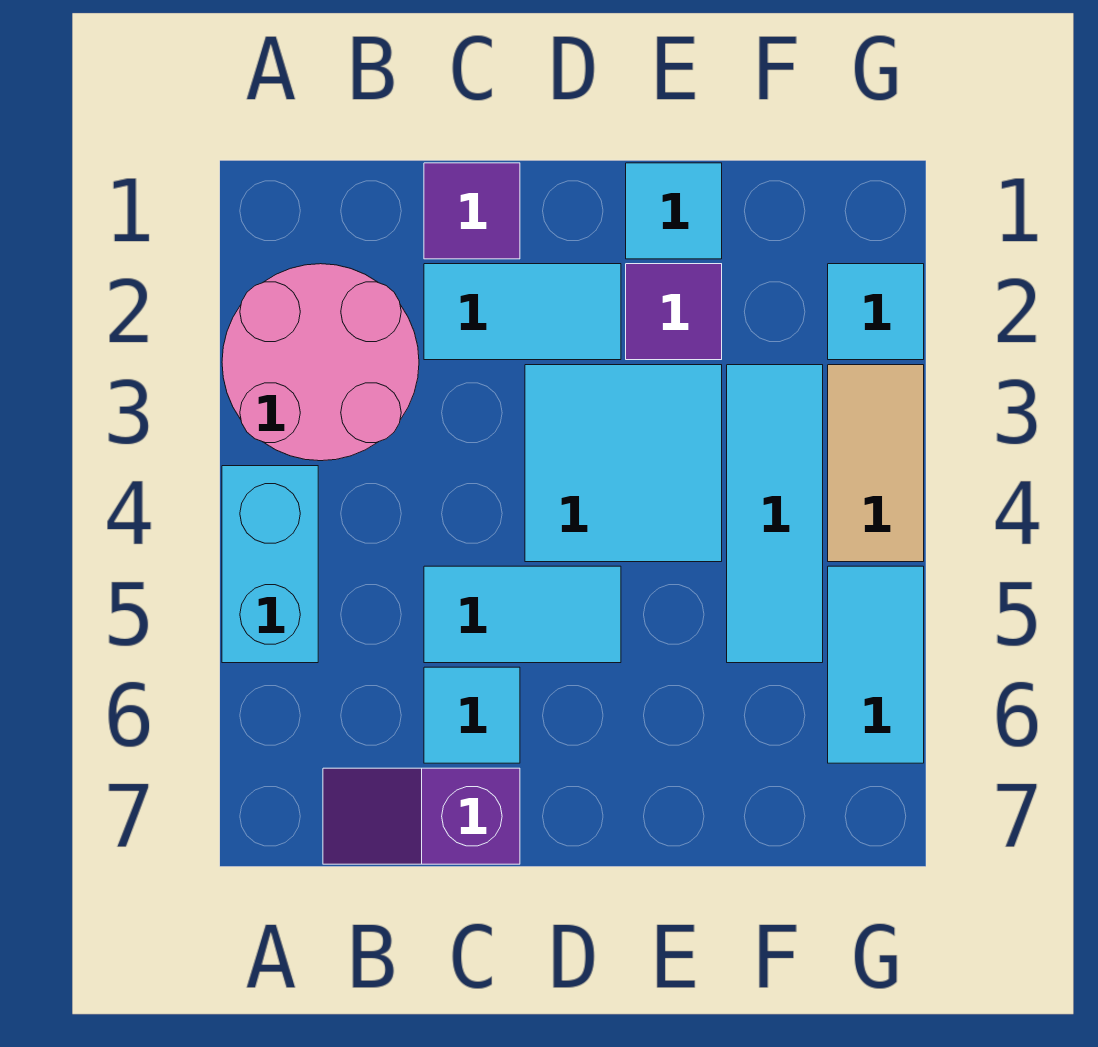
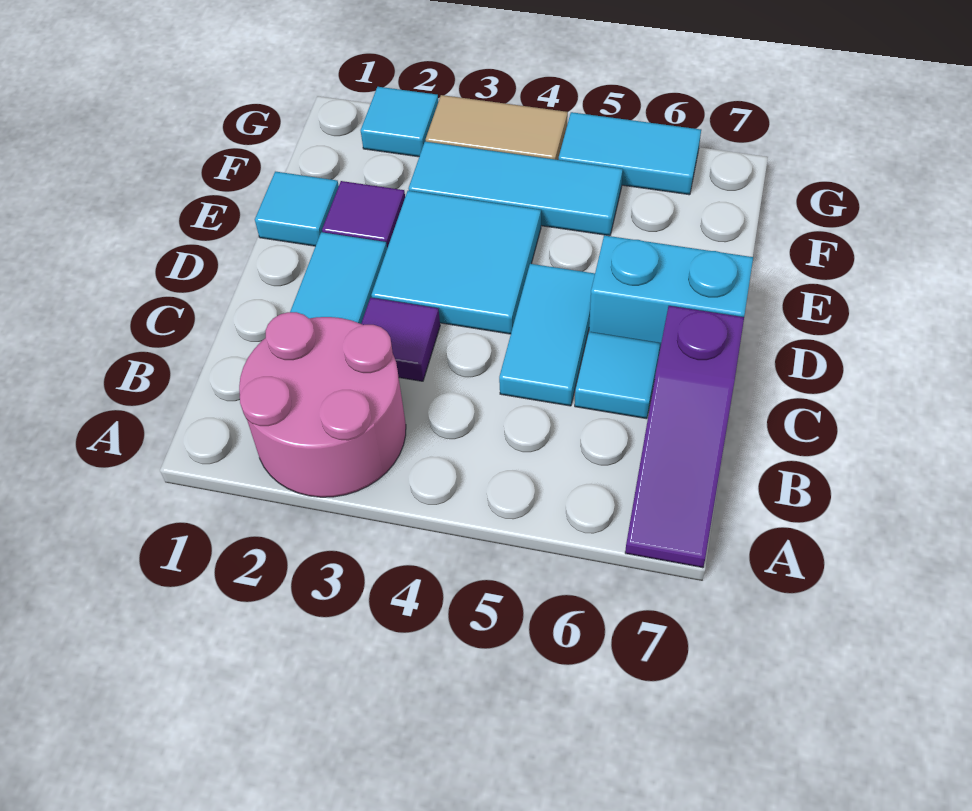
cyan 1x2 brick [222,466,318,663] -> cyan 1x2 brick moved to [589,235,753,353]
purple 1x2 slope [323,768,520,864] -> purple 1x3 slope [625,306,744,568]
purple 1x1 tile [424,163,520,259] -> purple 1x1 tile moved to [361,298,440,381]

